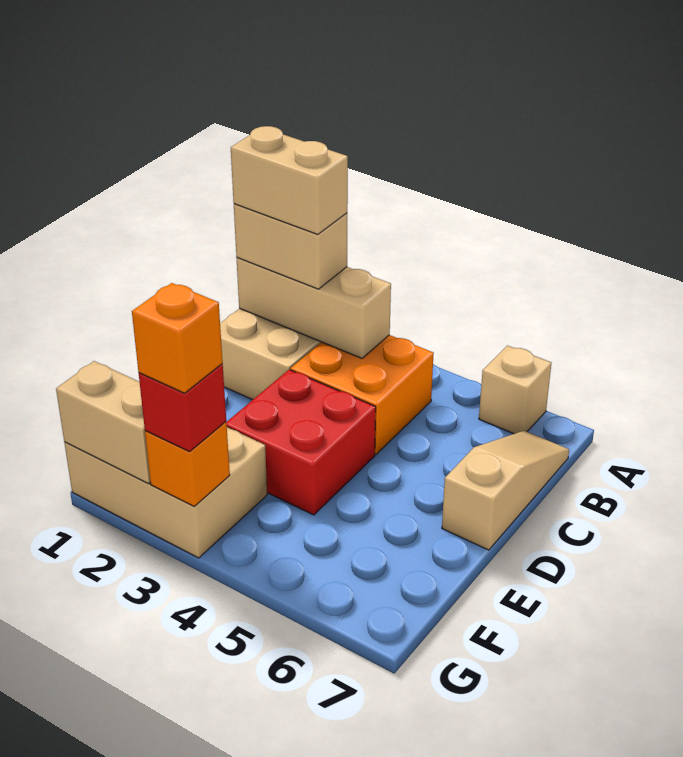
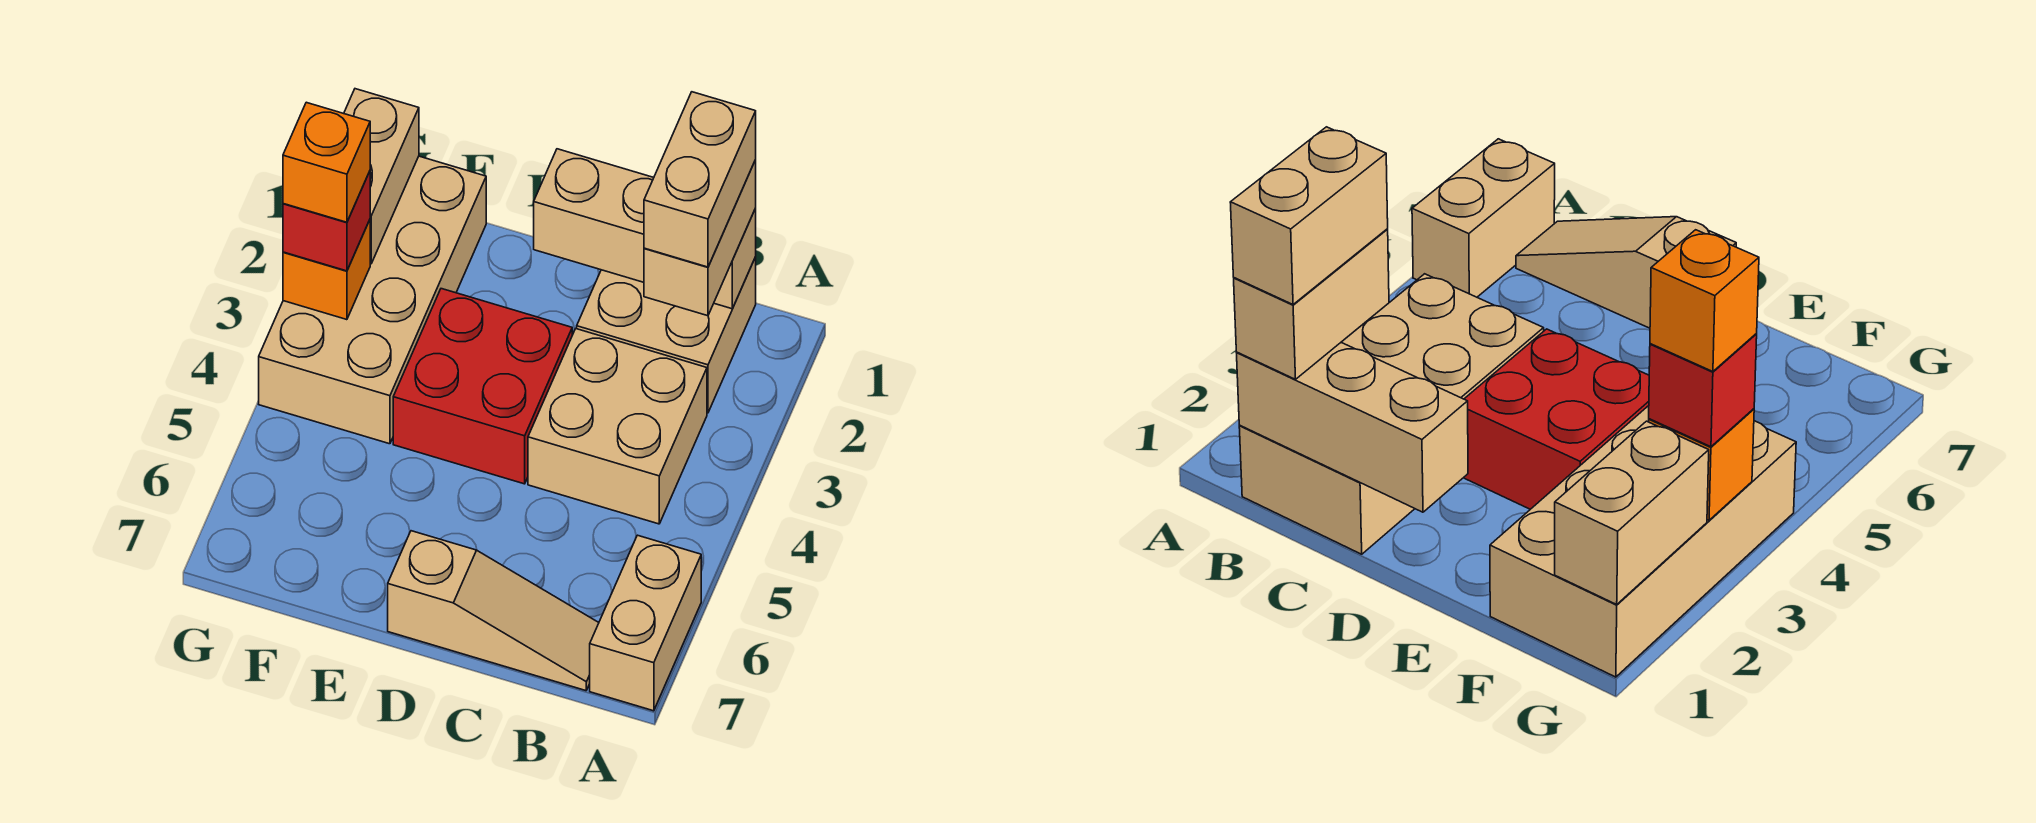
tan 1x1 brick [479,346,551,434] -> tan 1x2 brick [590,535,701,711]
tan 1x3 brick [237,258,391,358] -> tan 1x3 brick turned to [534,149,756,309]
orange 2x2 brick [291,335,434,454] -> tan 2x2 brick [528,329,707,524]
tan 2x3 brick [64,427,267,558] -> tan 2x4 brick [259,156,486,444]

